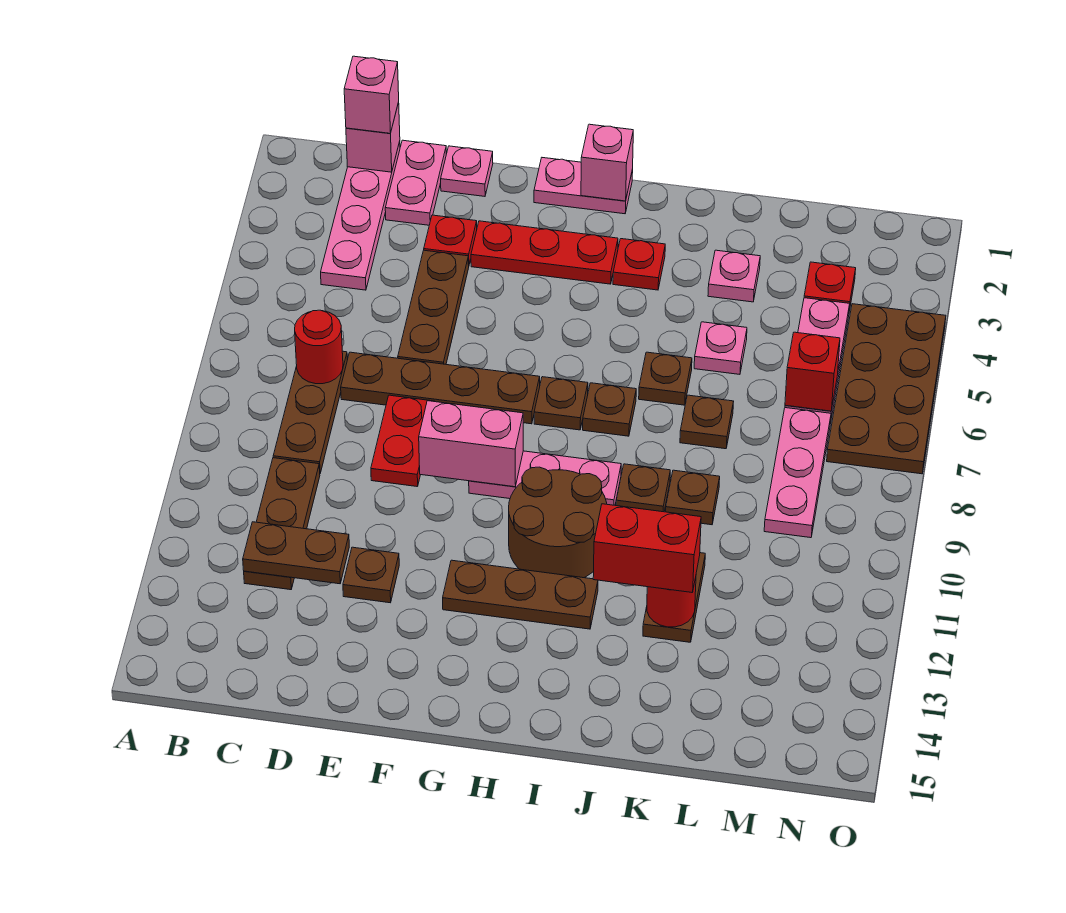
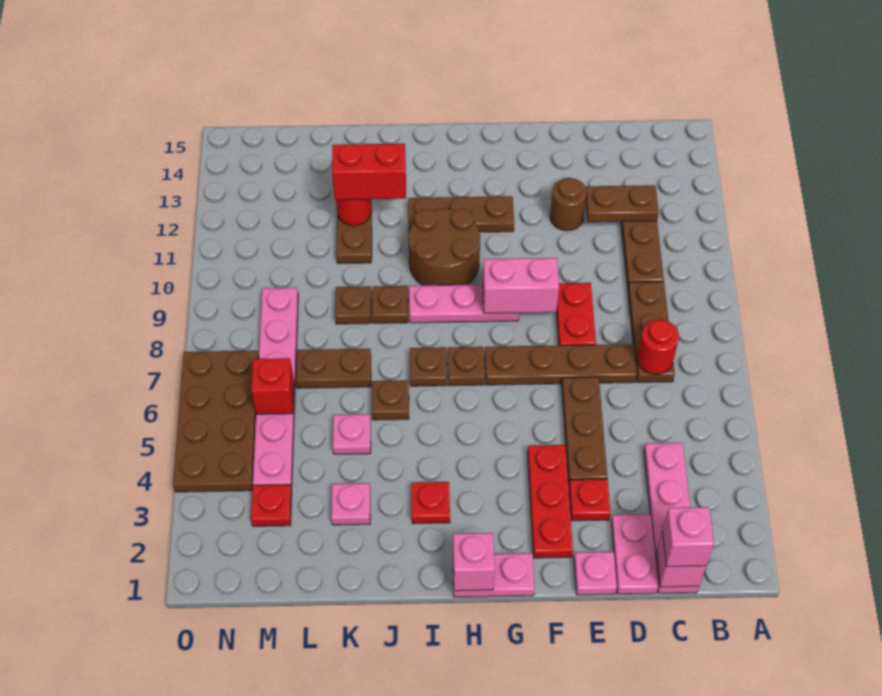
brown 1x1 plate [343,547,399,603] -> brown 1x1 round brick [550,178,587,231]
red 1x3 plate [471,221,618,284] -> red 1x3 plate turned to [528,445,573,558]
brown 1x1 plate [680,395,734,449] -> brown 1x2 plate [296,349,371,388]

